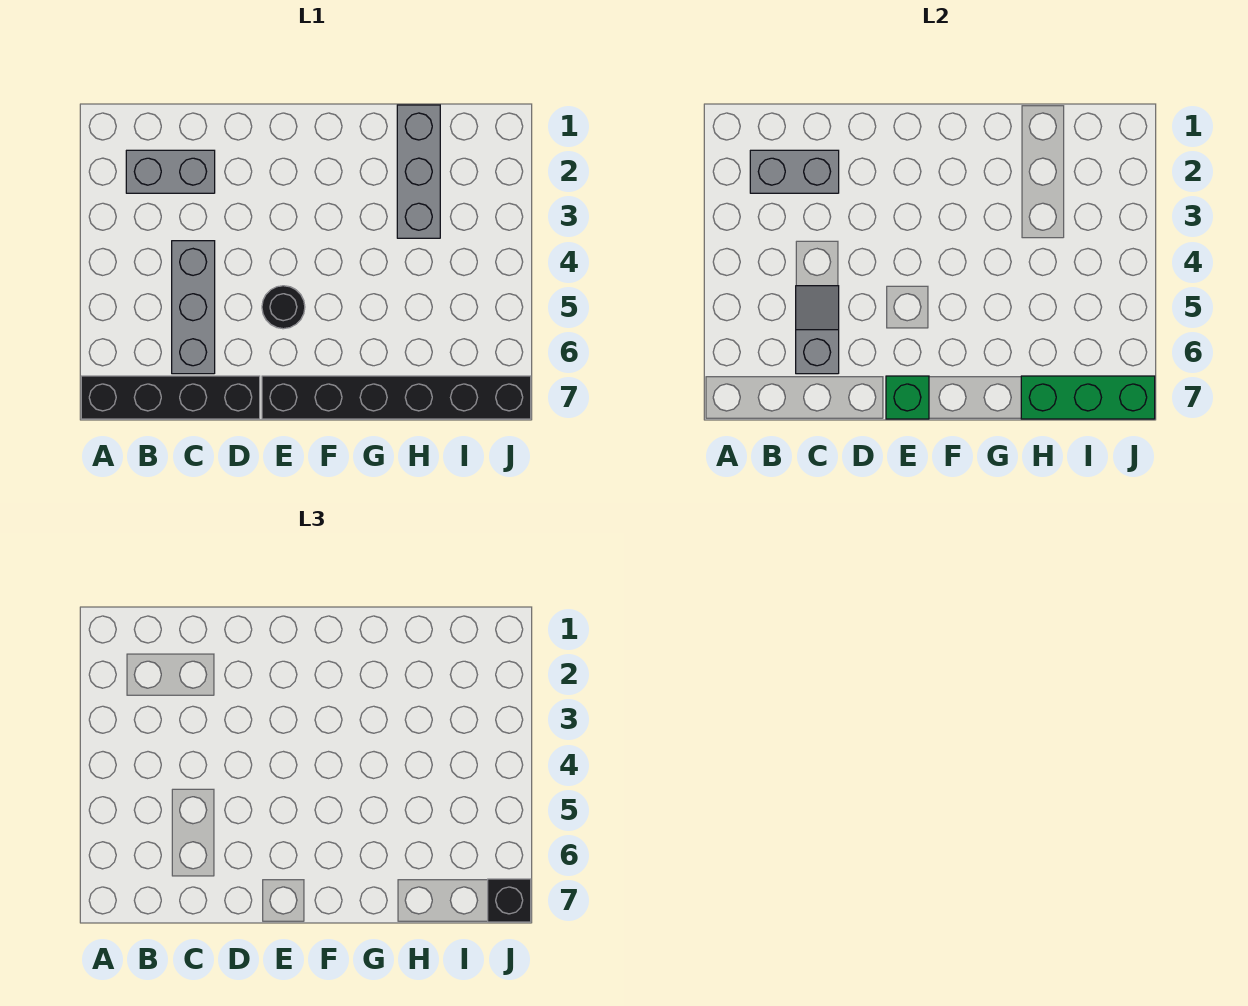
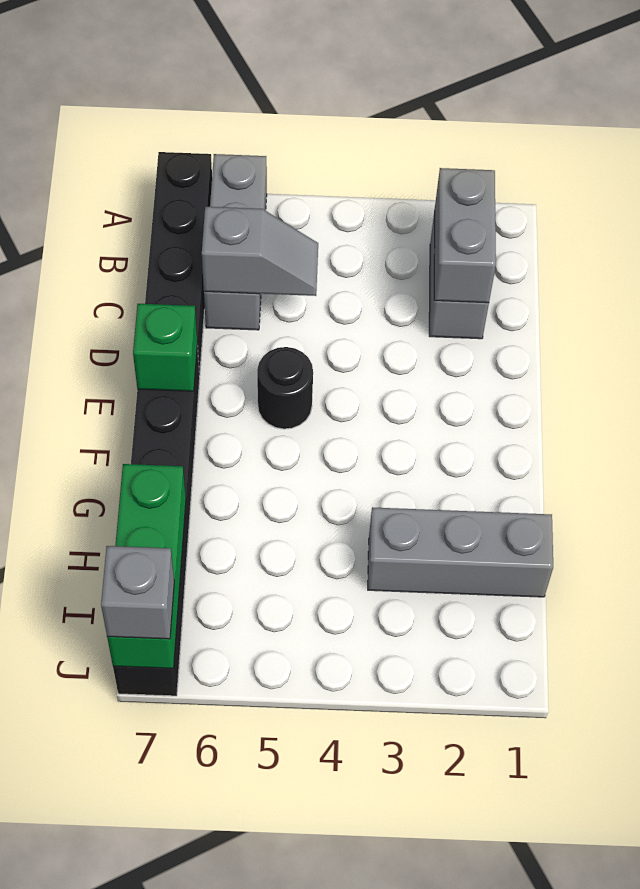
grey 1x3 brick [172,241,215,374] -> grey 1x3 brick turned to [204,154,267,330]
black 1x1 brick [488,879,531,922] -> grey 1x1 brick [101,546,174,639]

